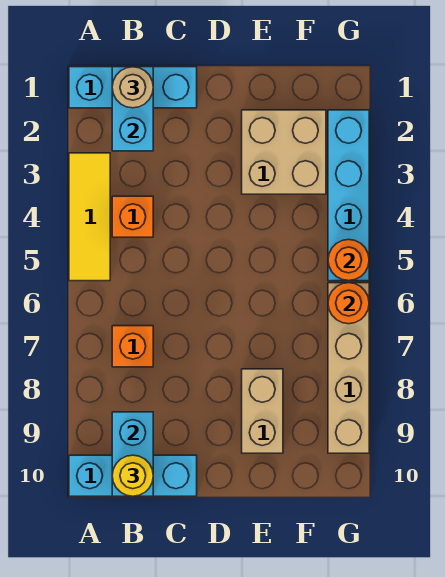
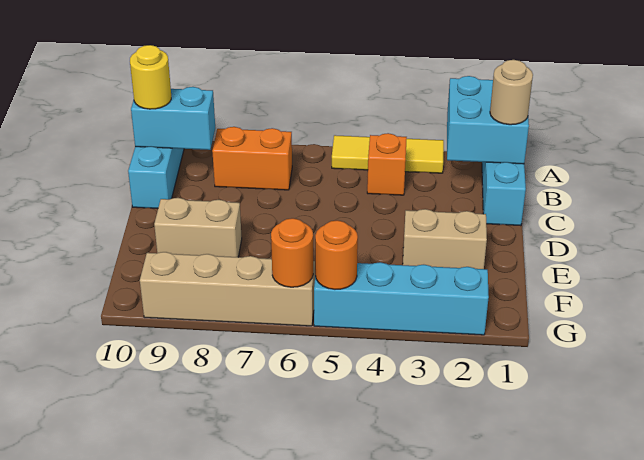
cyan 1x2 brick [112,67,153,151] -> cyan 2x2 brick [447,76,529,164]
orange 1x1 brick [112,326,153,367] -> orange 1x2 brick [212,127,292,190]
tan 2x2 brick [242,110,326,194] -> tan 1x2 brick [403,209,487,269]

